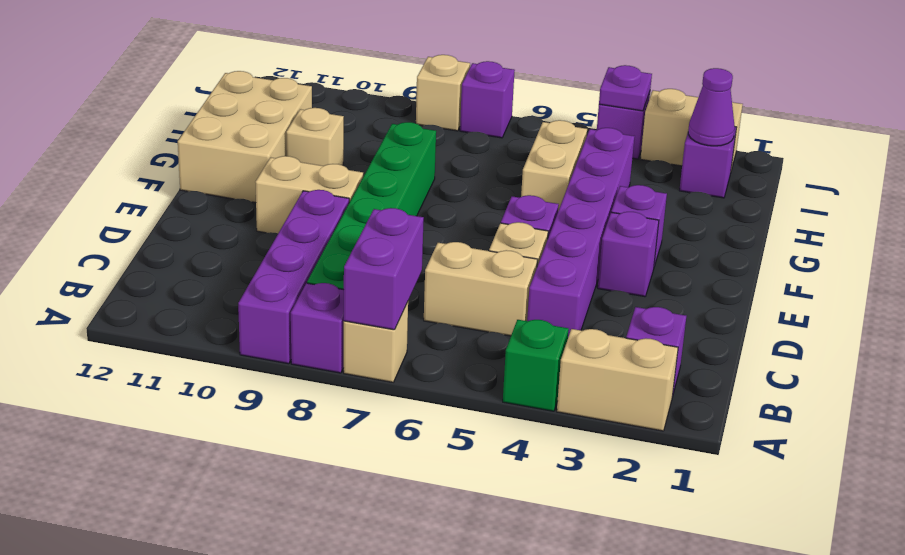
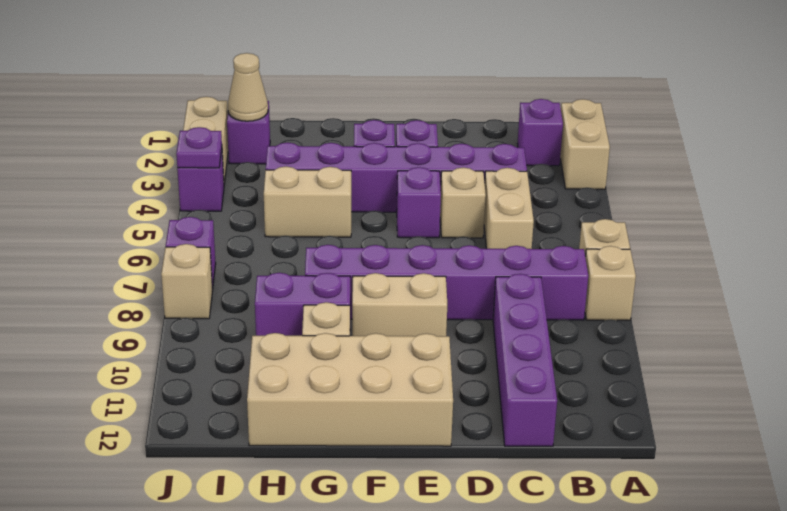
green 1x1 brick [503,320,569,411] -> none
purple 1x2 brick [344,208,424,330] -> purple 1x2 brick moved to [255,273,350,336]
purple 1x1 brick [291,283,344,373] -> tan 1x1 brick [585,246,636,320]
purple 1x4 brick [238,190,349,364] -> purple 1x4 brick turned to [493,274,557,446]
green 1x6 brick [307,122,436,290] -> purple 1x6 brick [305,245,588,320]
tan 1x2 brick [256,156,363,233] -> tan 1x2 brick turned to [352,273,447,336]
tan 2x3 brick [178,71,312,203] -> tan 2x4 brick [247,333,453,446]
purple 1x1 cone [688,68,735,146] -> tan 1x1 cone [228,53,268,121]

